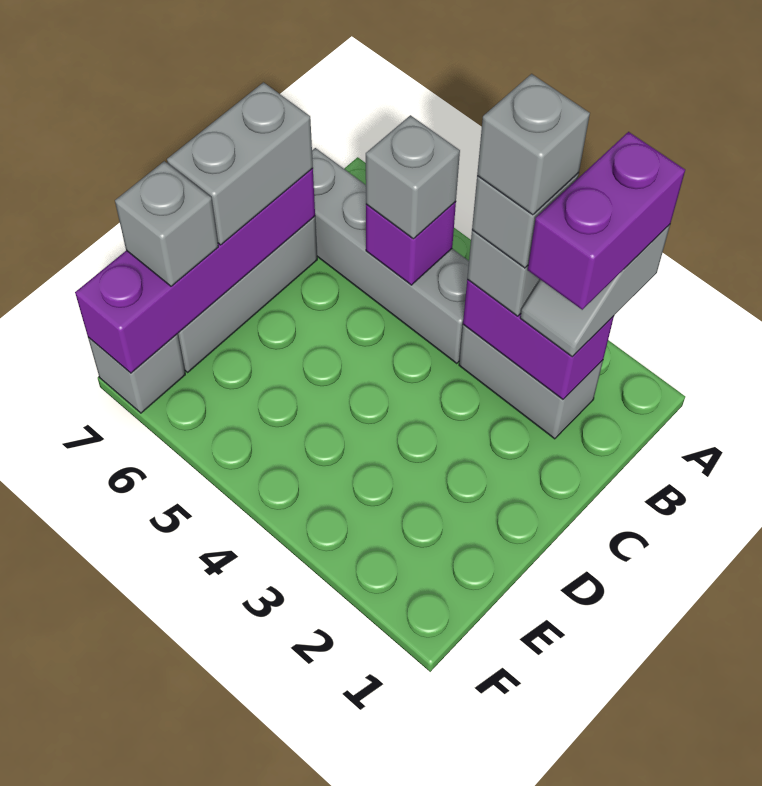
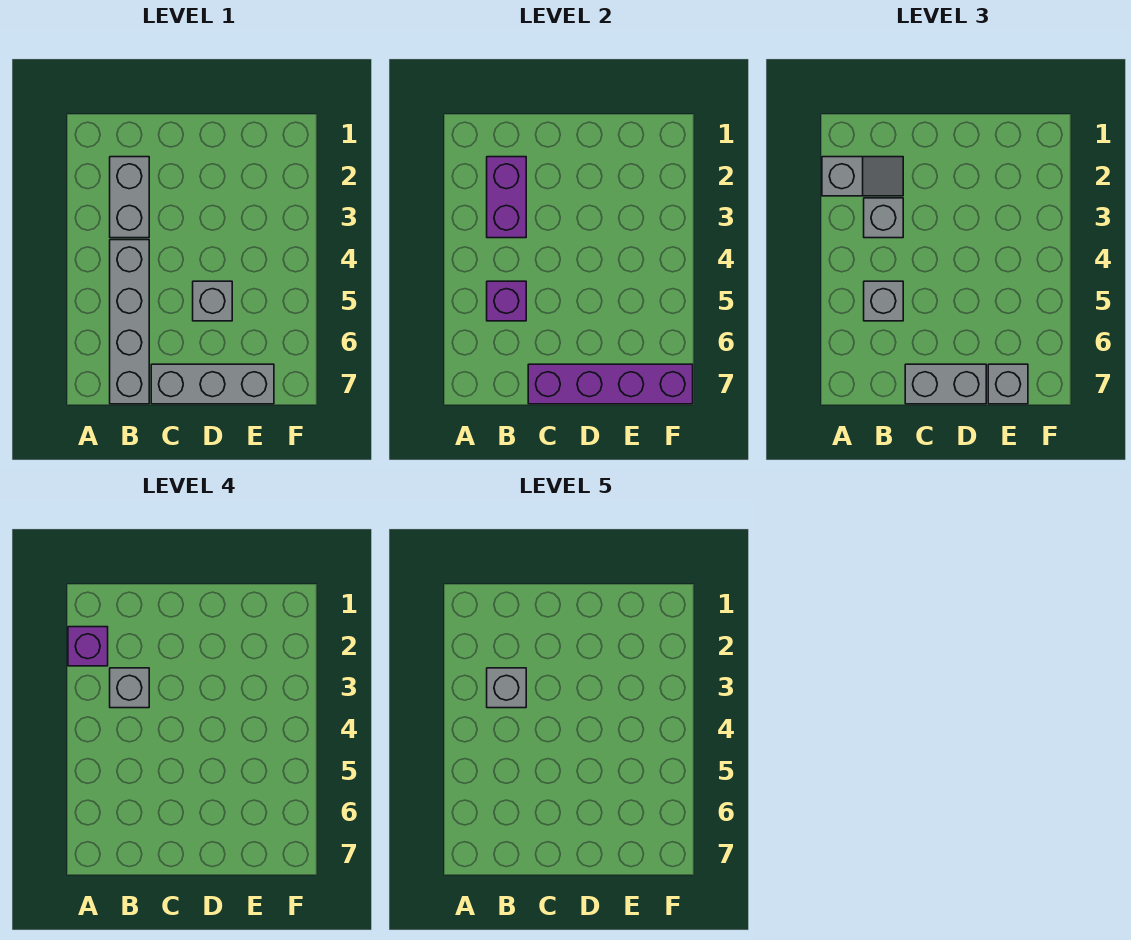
purple 1x2 brick [528,132,685,310] -> purple 1x1 brick [68,627,108,666]
grey 1x1 brick [88,334,185,413] -> grey 1x1 brick moved to [193,281,232,321]

